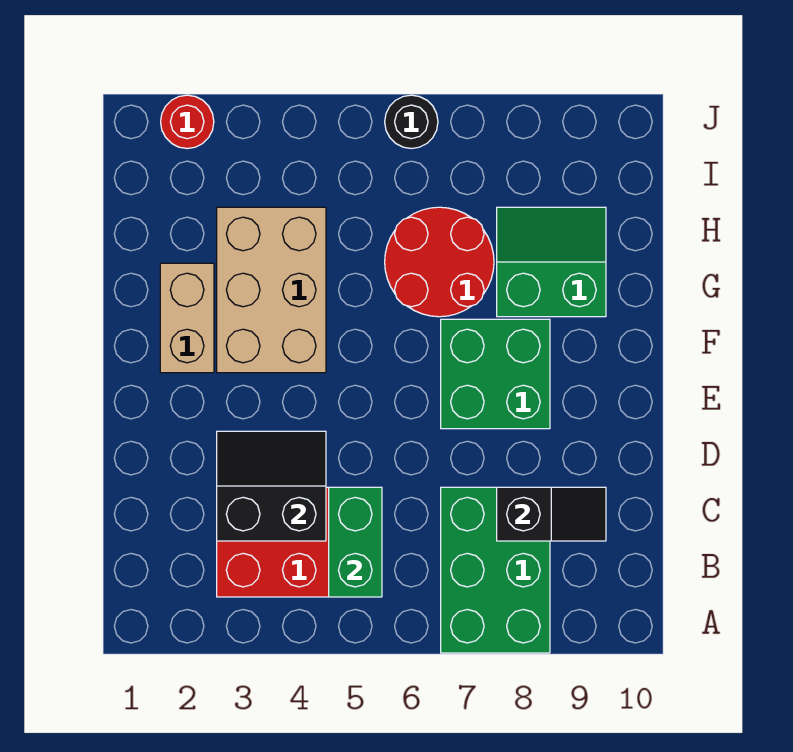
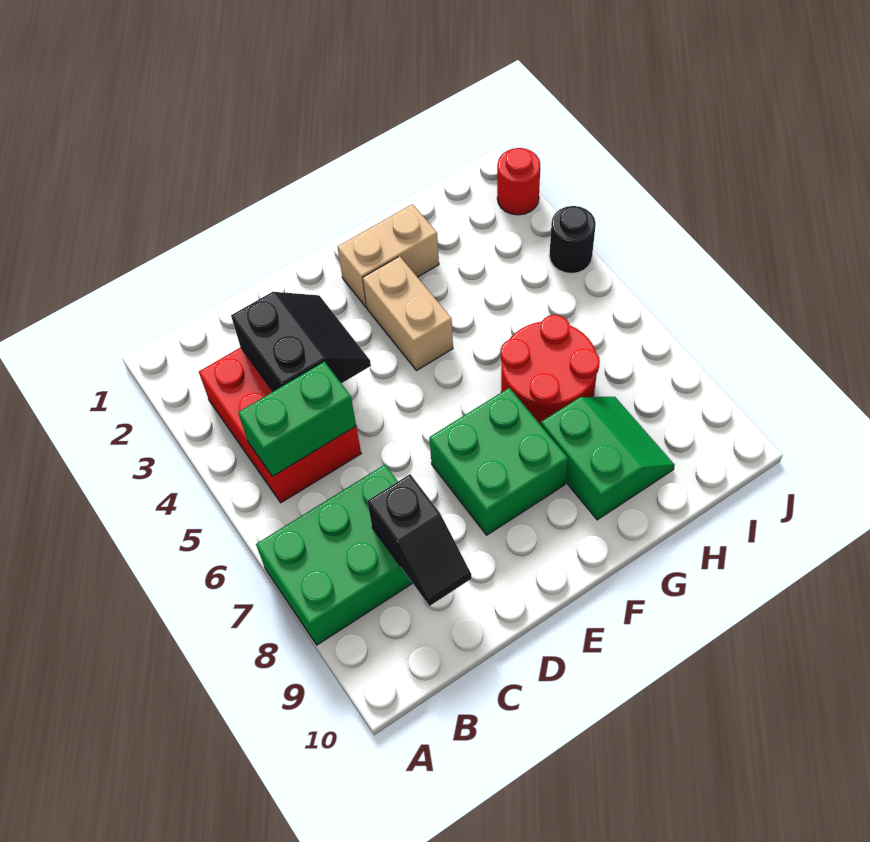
tan 2x3 brick [217,207,326,373] -> tan 1x2 brick [363,256,453,371]
black 1x1 round brick [385,95,438,149] -> black 1x1 round brick moved to [549,206,596,273]

